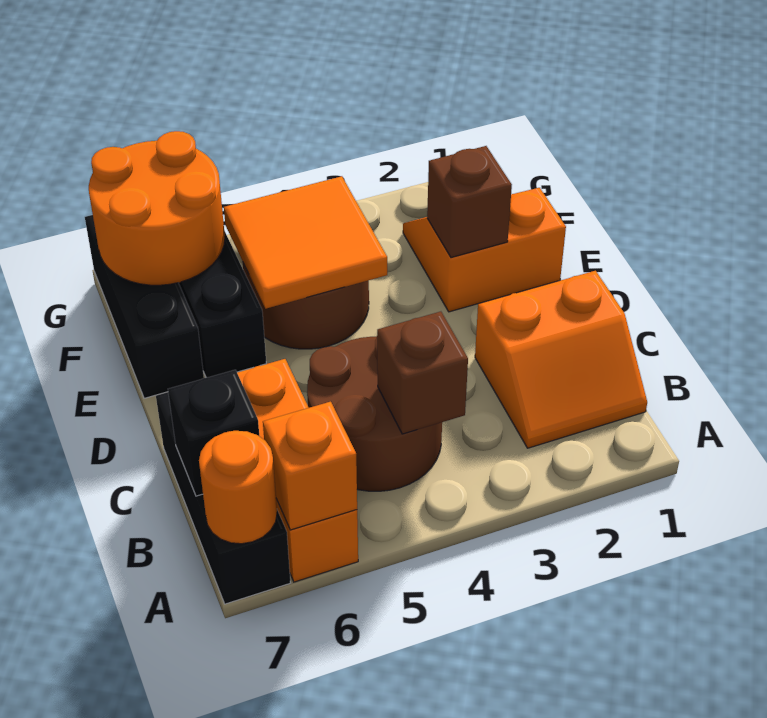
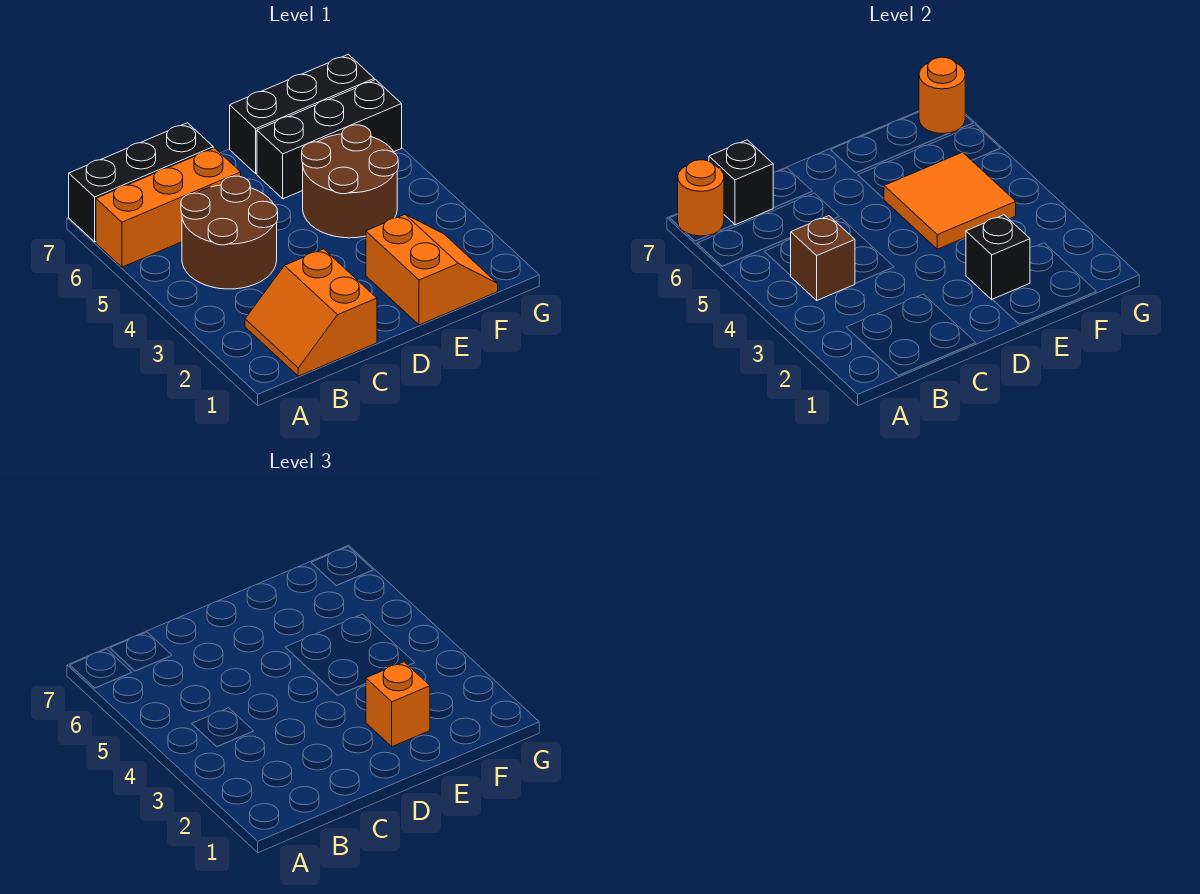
orange 1x1 brick [263,402,357,530] -> orange 1x1 brick moved to [366,662,430,747]
brown 1x1 brick [427,146,512,258] -> black 1x1 brick [966,215,1030,300]
orange 2x2 round brick [89,131,225,285] -> orange 1x1 round brick [919,57,965,134]

